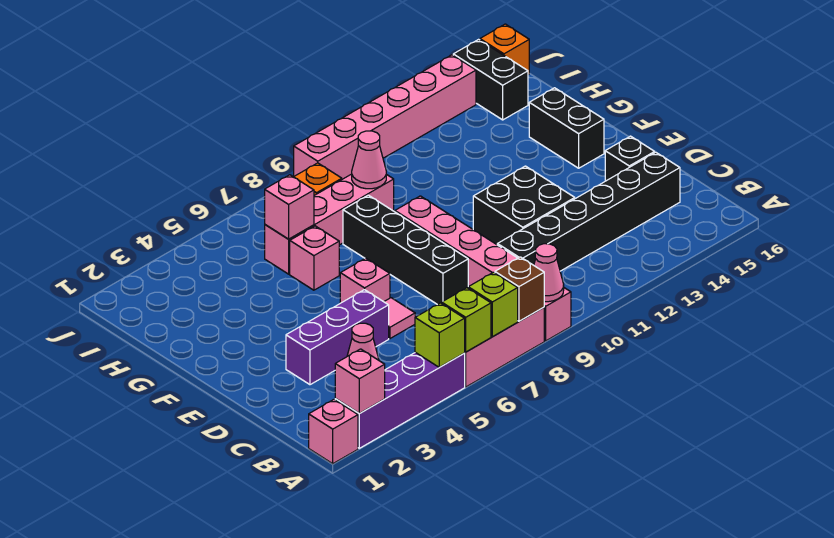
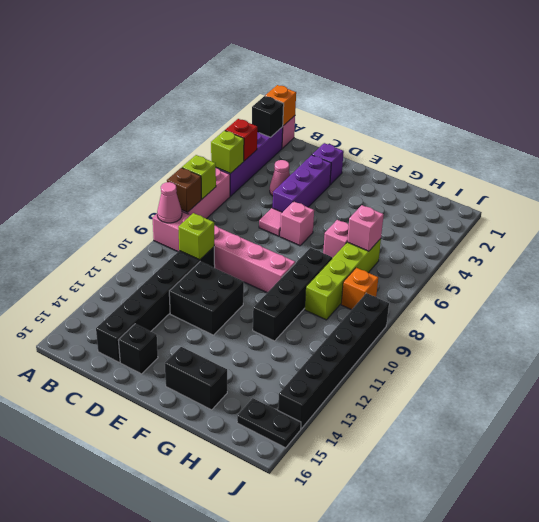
pink 1x1 brick [335,349,385,413] -> black 1x1 brick [252,96,284,137]
none -> red 1x1 brick [225,119,257,161]
lime 1x1 brick [442,288,491,352] -> lime 1x1 brick moved to [178,213,214,260]
none -> purple 1x1 brick [312,143,344,185]
black 1x4 brick [343,195,468,305] -> black 1x4 brick turned to [253,248,332,341]
pink 1x4 brick [265,174,394,274] -> lime 1x4 brick [305,239,381,320]
pink 1x1 cone [352,131,386,189] -> none
black 1x2 brick [453,39,528,120] -> black 1x2 plate [237,398,301,448]
pink 1x6 brick [294,55,476,179] -> black 1x6 brick [278,293,389,429]
orange 1x1 brick [480,24,529,75] -> orange 1x1 brick moved to [265,85,296,126]

